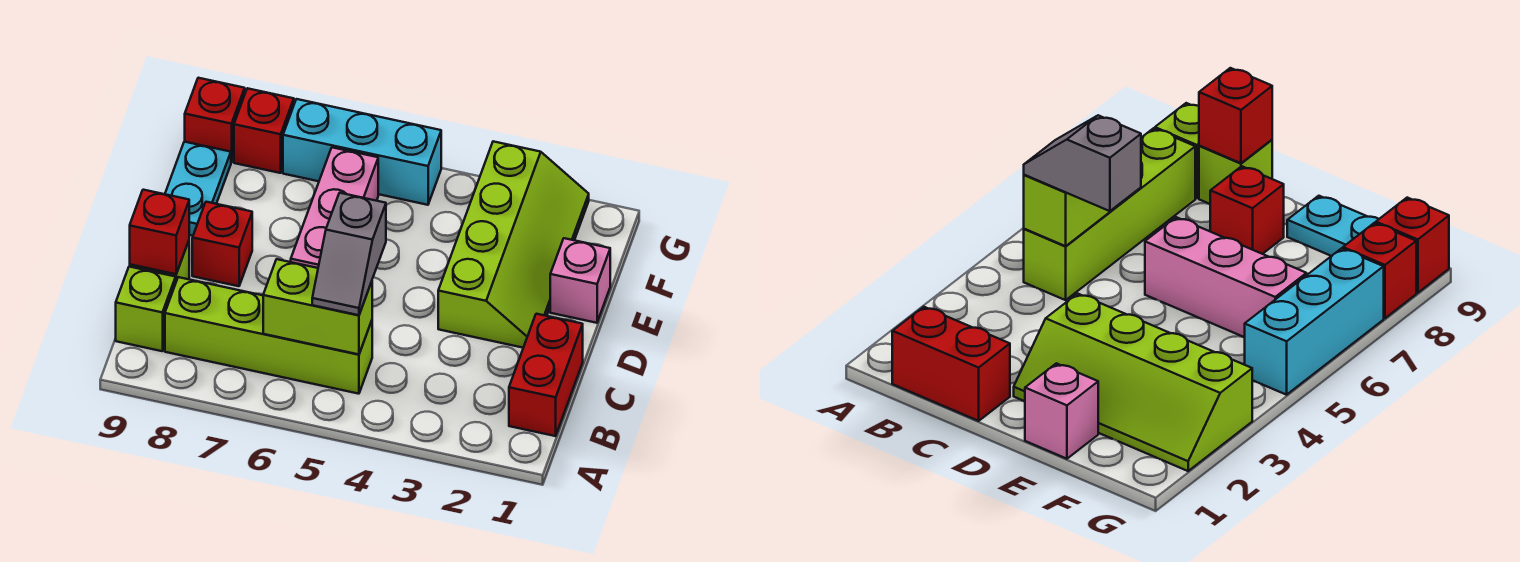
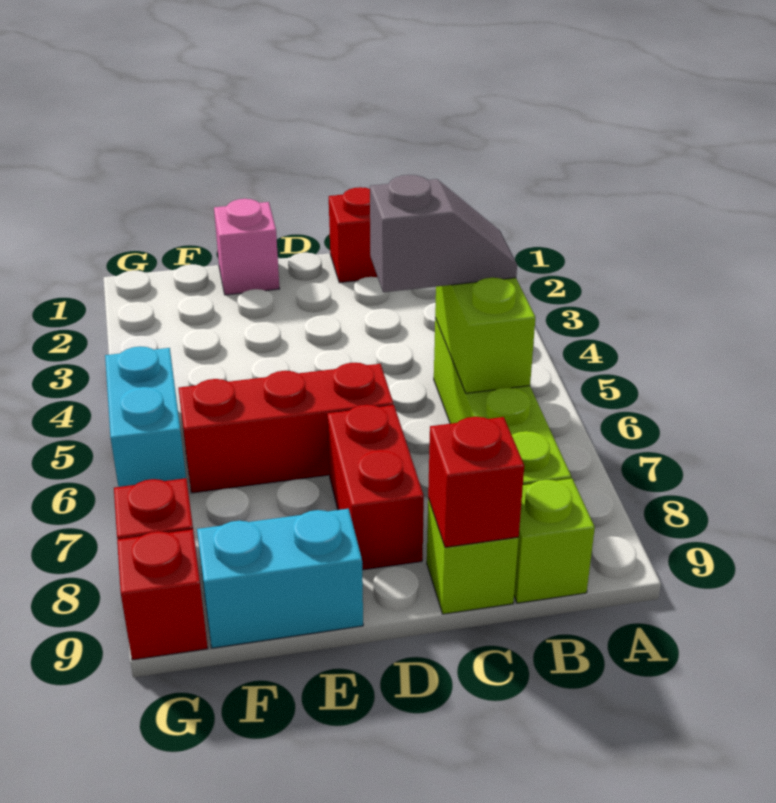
lime 2x4 slope [438,141,589,348] -> none
pink 1x3 brick [291,147,378,268] -> red 1x3 brick [178,363,393,493]
red 1x1 brick [192,202,252,286] -> red 1x2 brick [327,405,424,570]
cyan 1x2 plate [165,142,231,236] -> cyan 1x2 brick [197,509,363,648]
cyan 1x3 brick [283,99,441,205] -> cyan 1x2 brick [105,346,186,487]

